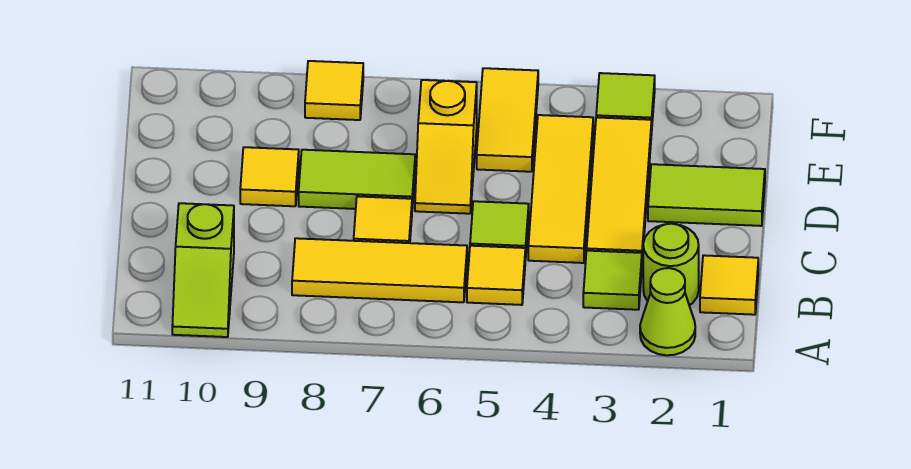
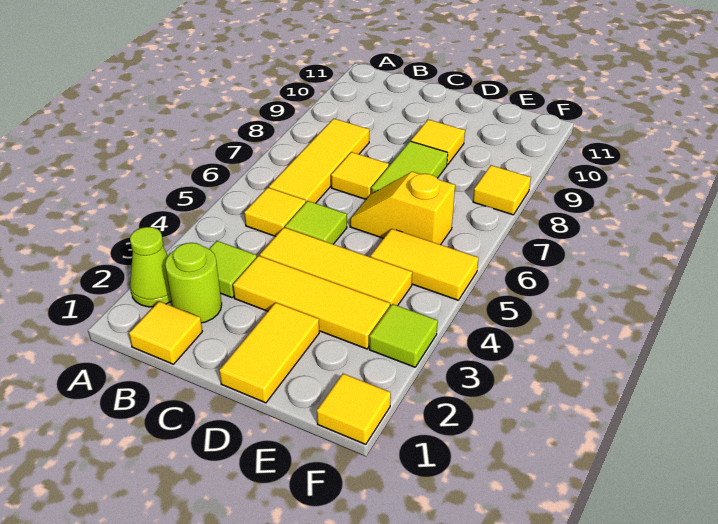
lime 1x2 slope [172,203,234,337] -> none
lime 1x2 tile [648,164,765,226] -> yellow 1x2 tile [219,303,319,403]
none -> yellow 1x1 tile [317,374,391,444]

